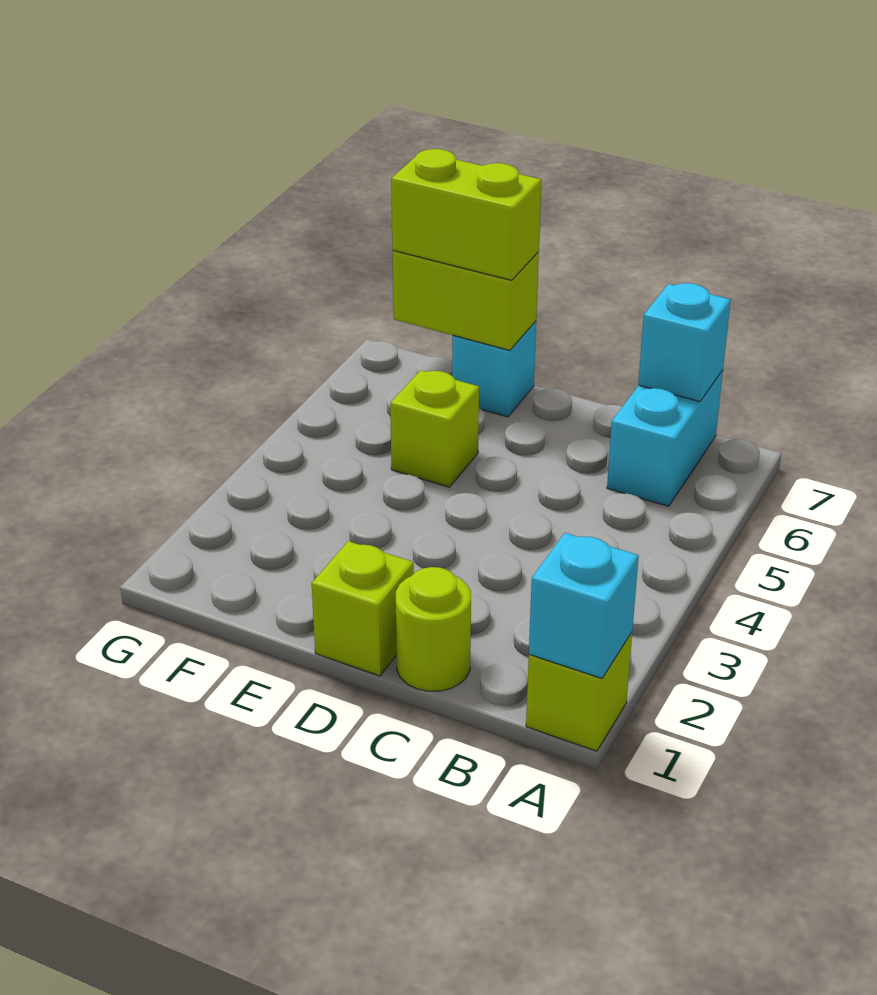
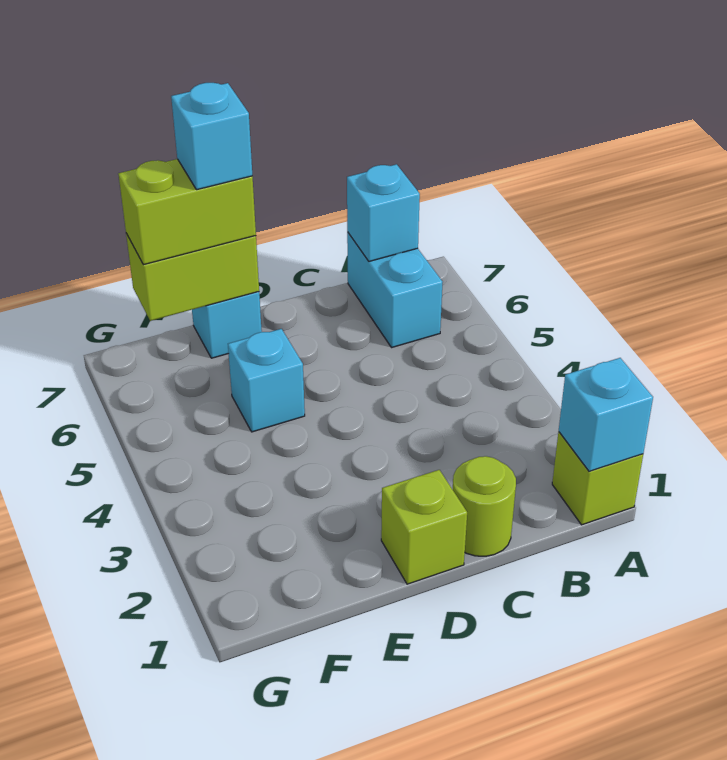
lime 1x1 brick [390,370,479,487] -> cyan 1x1 brick [228,329,305,432]
none -> cyan 1x1 brick [171,83,252,190]

